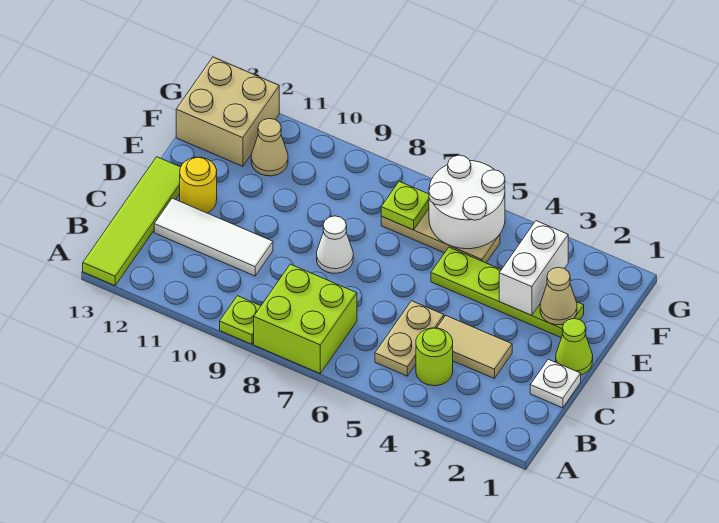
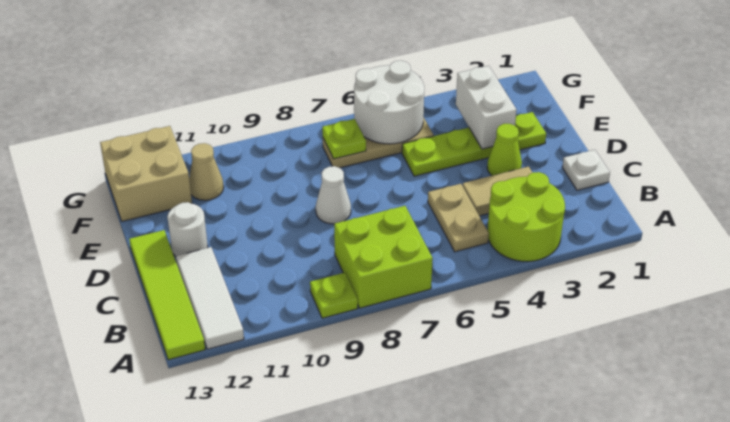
lime 1x1 round brick [416,328,453,386] -> lime 2x2 round brick [487,172,565,262]
white 1x3 tile [154,198,273,276] -> white 1x3 tile turned to [176,247,244,349]
lime 1x1 cone [556,319,593,375] -> lime 1x1 cone moved to [487,124,522,176]
yellow 1x1 round brick [180,157,217,213] -> white 1x1 round brick [167,202,208,257]
tan 1x1 cone [540,267,577,325] -> none

